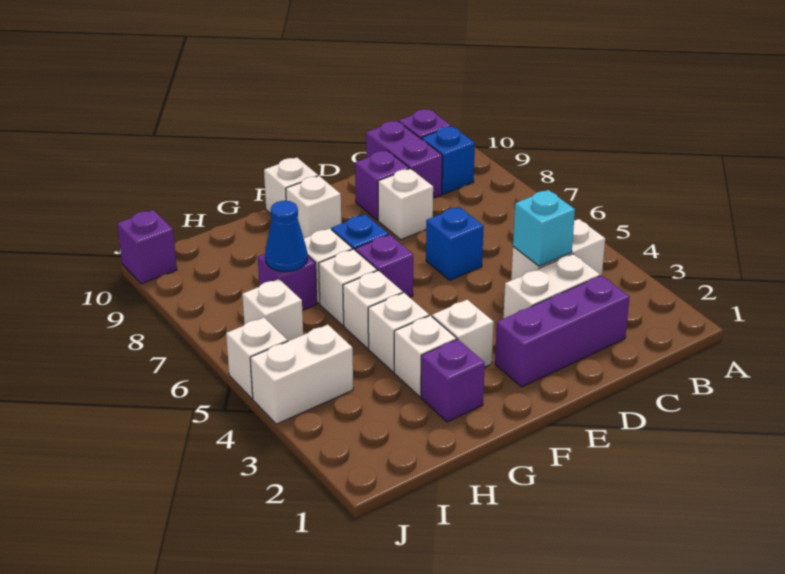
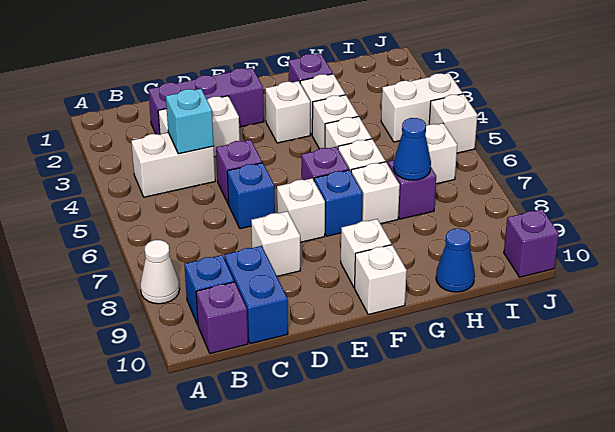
none -> white 1x1 cone [140,240,180,304]
purple 1x2 brick [366,121,442,198] -> blue 1x2 brick [224,246,288,344]
purple 1x1 brick [355,151,409,220] -> purple 1x1 brick moved to [216,140,262,204]
none -> white 1x1 brick [277,178,325,242]
none -> blue 1x1 cone [436,229,475,292]

